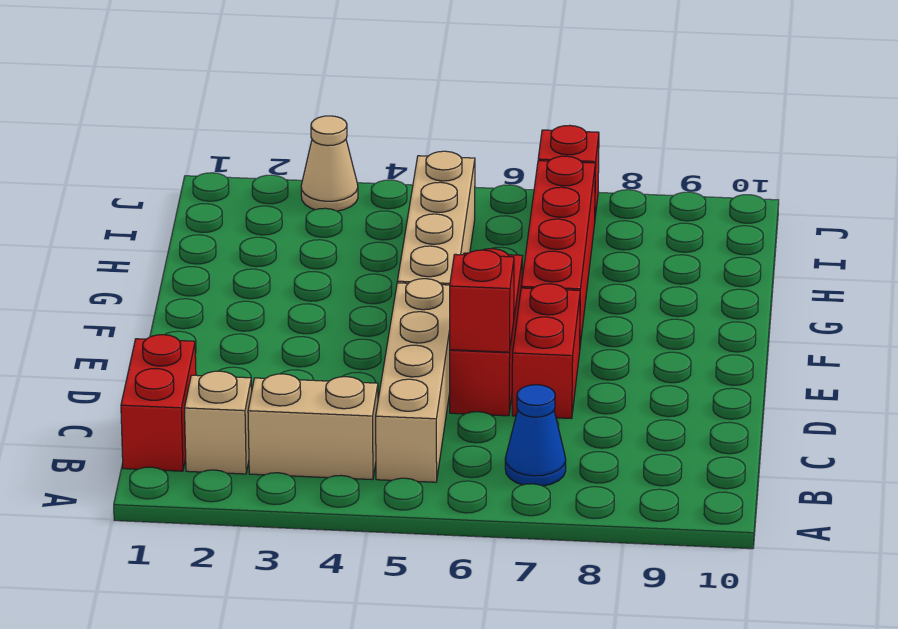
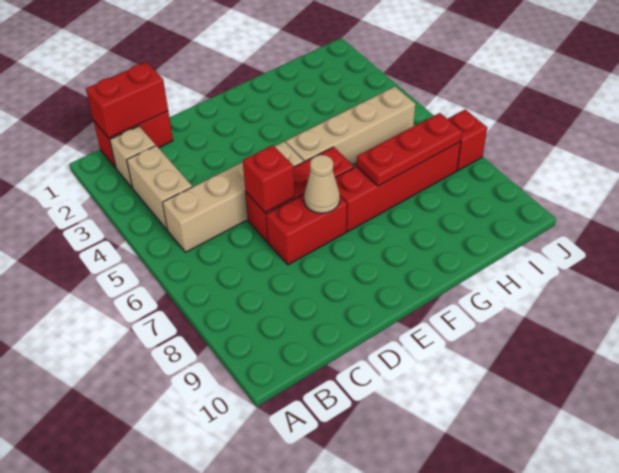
none -> red 1x2 brick [86,62,168,138]
blue 1x1 cone [505,385,566,486] -> none
none -> red 1x3 plate [357,113,462,186]
tan 1x1 cone [301,116,358,211] -> tan 1x1 cone moved to [304,155,340,213]

